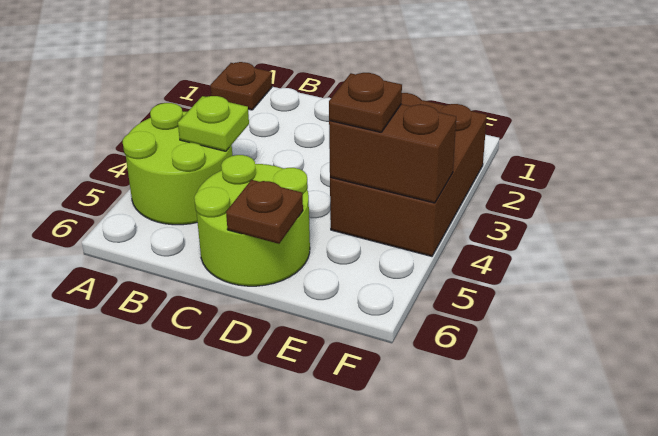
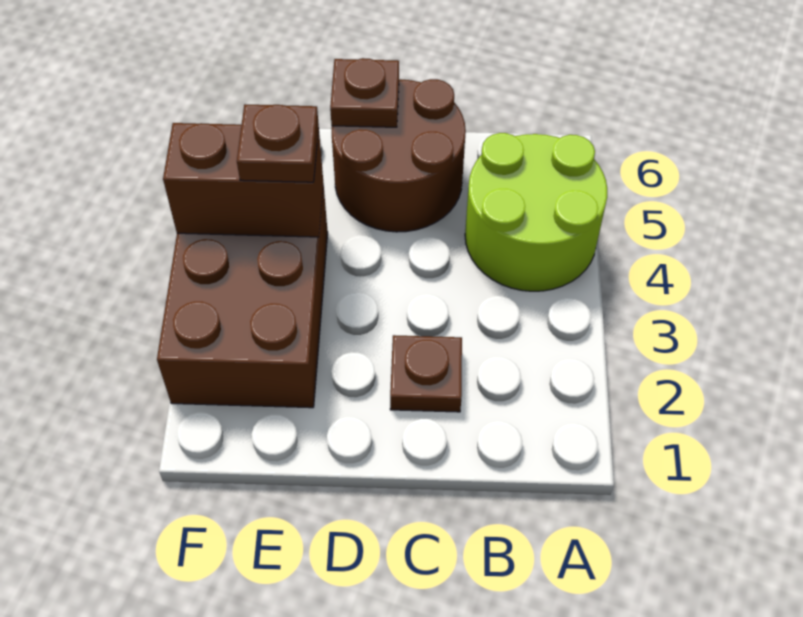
brown 1x1 plate [210,62,272,110] -> brown 1x1 plate moved to [390,335,462,412]
lime 1x1 plate [178,96,249,151] -> none
lime 2x2 round brick [194,155,310,286] -> brown 2x2 round brick [331,79,466,232]

